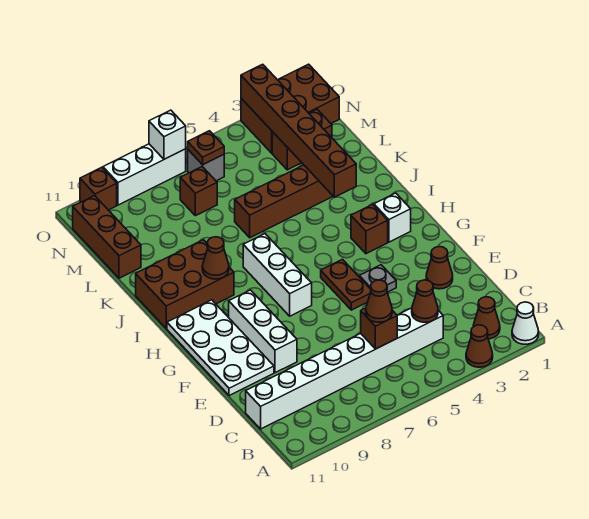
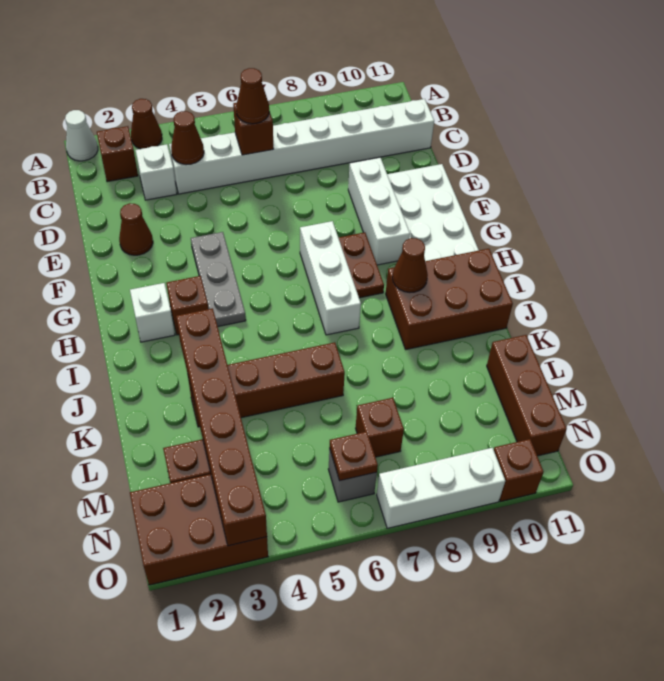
brown 1x1 cone [473,297,500,339] -> brown 1x1 brick [97,126,138,182]
grey 1x1 plate [359,265,396,292] -> grey 1x3 plate [191,232,246,326]
brown 1x2 plate [321,259,371,310] -> brown 1x2 plate moved to [338,232,384,298]
white 1x1 brick [149,110,186,159] -> white 1x1 brick moved to [136,144,177,200]

